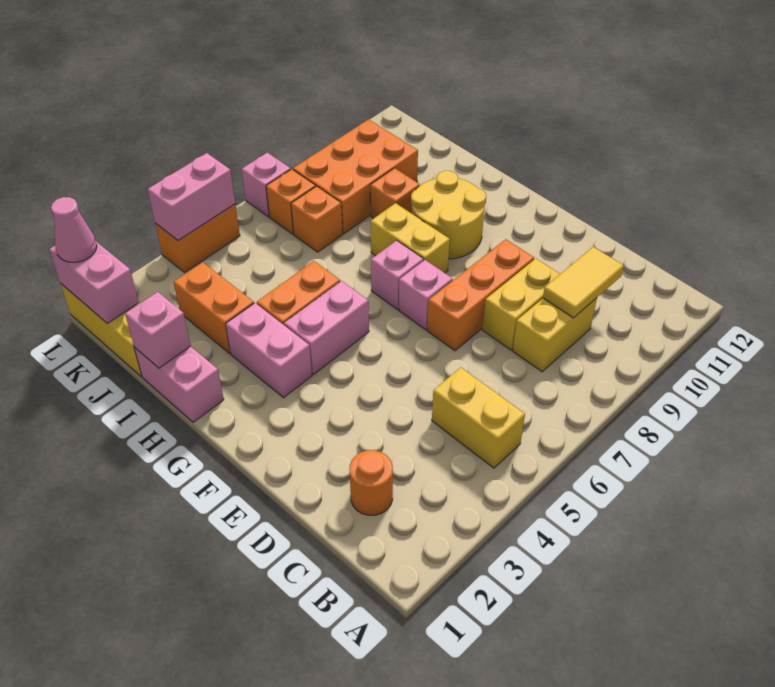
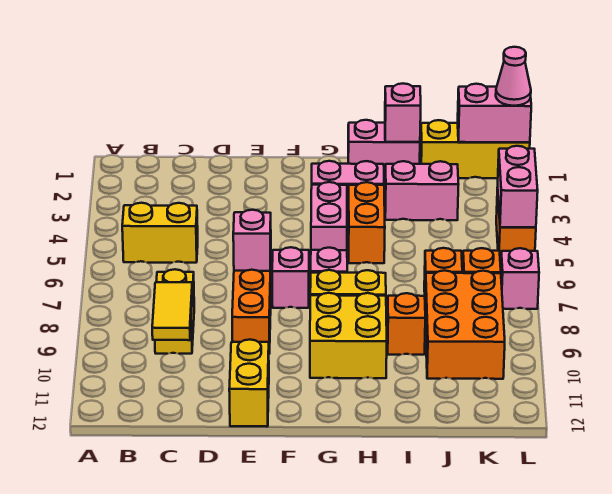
orange 1x1 round brick [350,450,393,515] -> none
yellow 1x2 brick [483,258,560,350] -> yellow 1x2 brick moved to [229,340,269,427]
none -> pink 1x1 brick [233,210,271,271]
yellow 2x2 round brick [411,171,486,259] -> yellow 2x2 brick [310,293,387,378]
orange 1x2 brick [174,262,254,353] -> pink 1x2 brick [385,161,459,220]

